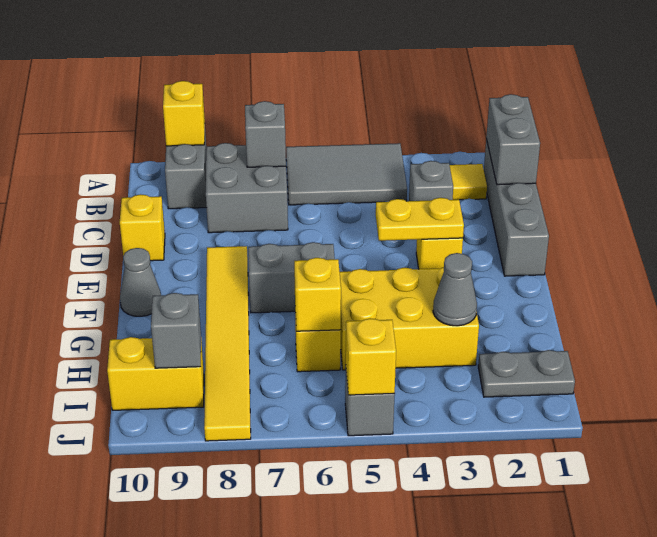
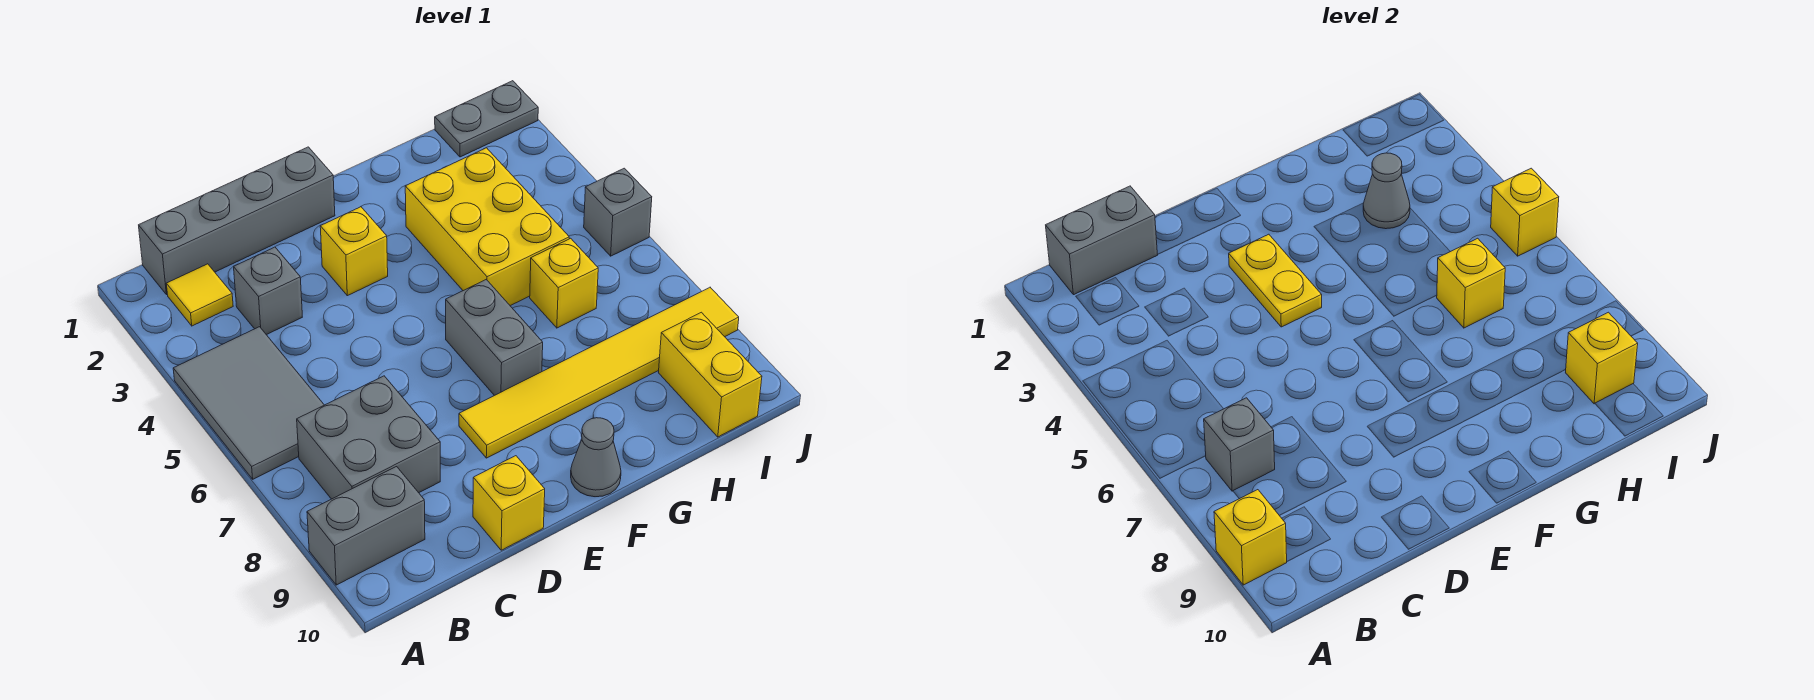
grey 1x2 plate [478,350,575,397] -> grey 1x2 plate turned to [435,81,538,157]
grey 1x1 brick [151,293,201,368] -> yellow 1x1 brick [1565,312,1638,404]

